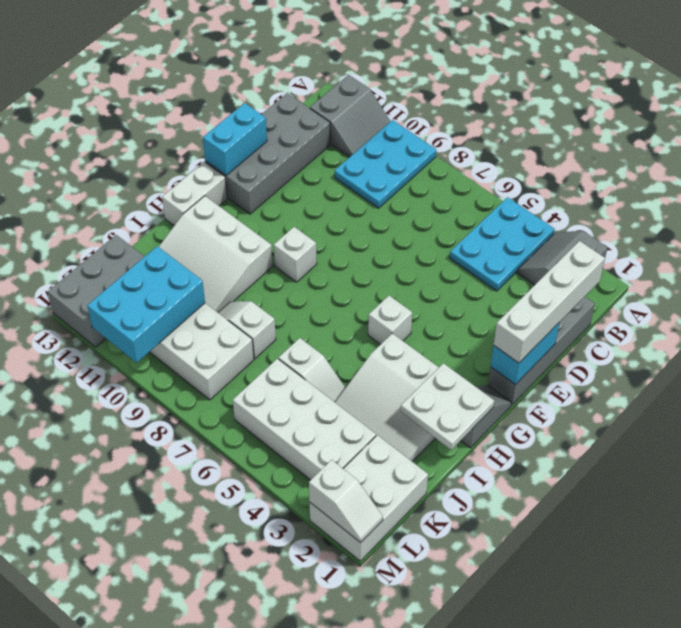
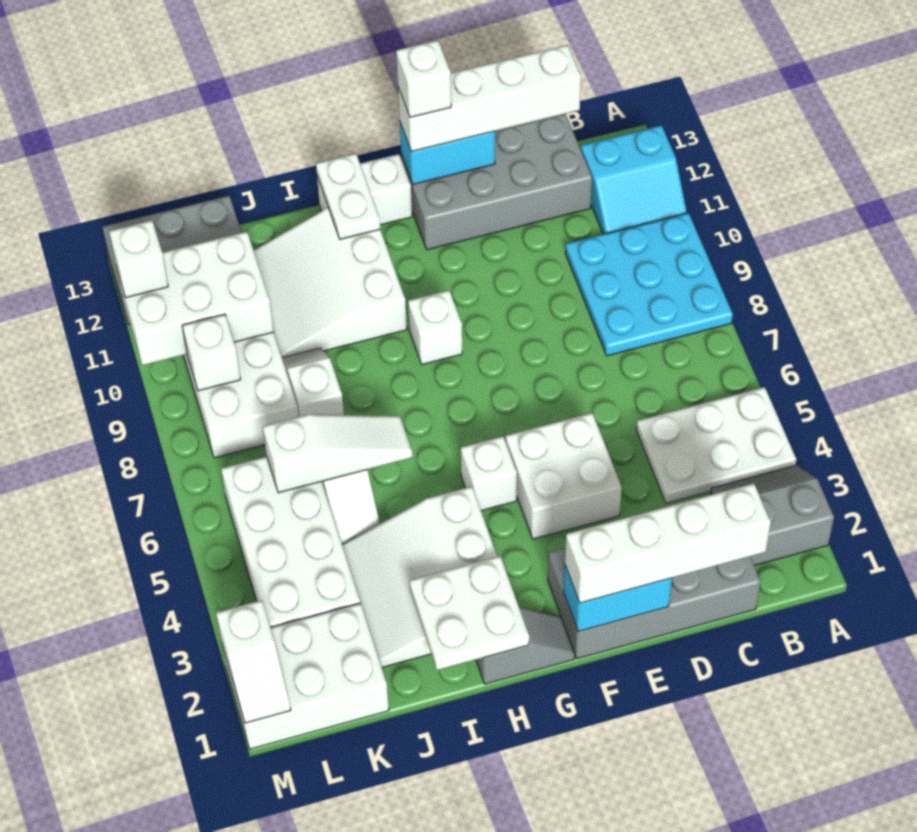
cyan 2x3 plate [450,197,555,291] -> white 2x3 plate [636,387,796,503]
cyan 2x3 plate [335,120,436,208] -> cyan 3x3 plate [565,213,733,356]
grey 2x2 slope [310,75,391,157] -> cyan 2x2 slope [581,125,687,234]
grey 1x4 brick [488,297,595,405] -> grey 2x4 brick [548,548,761,659]
none -> white 1x4 brick [398,45,581,152]
none -> white 2x2 brick [506,413,622,539]
none -> white 1x1 brick [396,40,451,117]
none -> white 1x2 plate [316,153,380,239]
none -> white 1x3 slope [263,415,413,493]
cyan 2x3 brick [87,246,205,363] -> white 2x3 brick [116,232,274,366]
none -> white 1x1 brick [182,314,241,391]
none -> white 1x1 brick [109,220,168,298]

